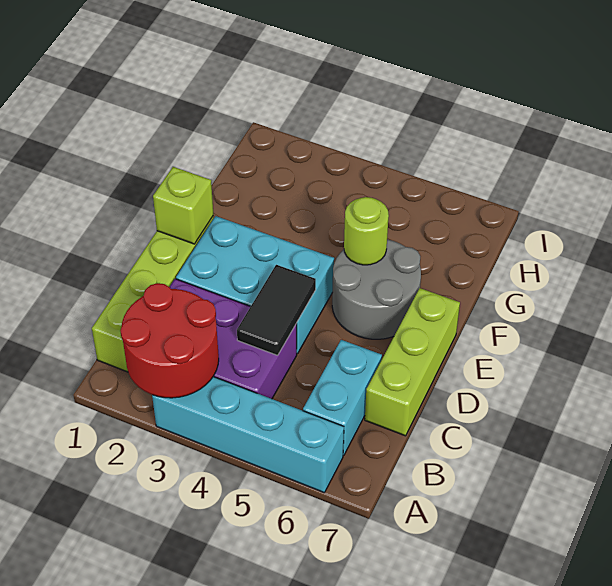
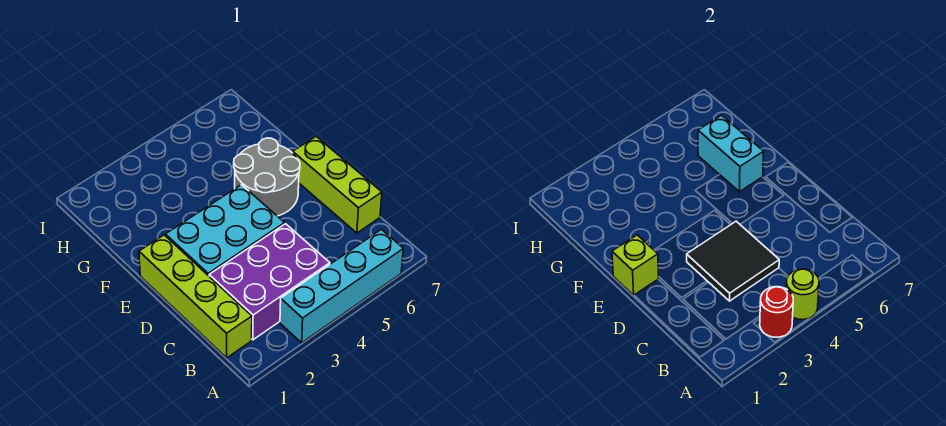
red 2x2 round brick [120,283,219,398] -> red 1x1 round brick [760,287,793,337]
cyan 1x2 brick [303,340,382,455] -> cyan 1x2 brick moved to [698,115,764,192]
black 1x2 tile [237,265,316,355] -> black 2x2 tile [687,221,779,301]
lime 1x1 round brick [344,197,389,265] -> lime 1x1 round brick moved to [786,269,819,320]

